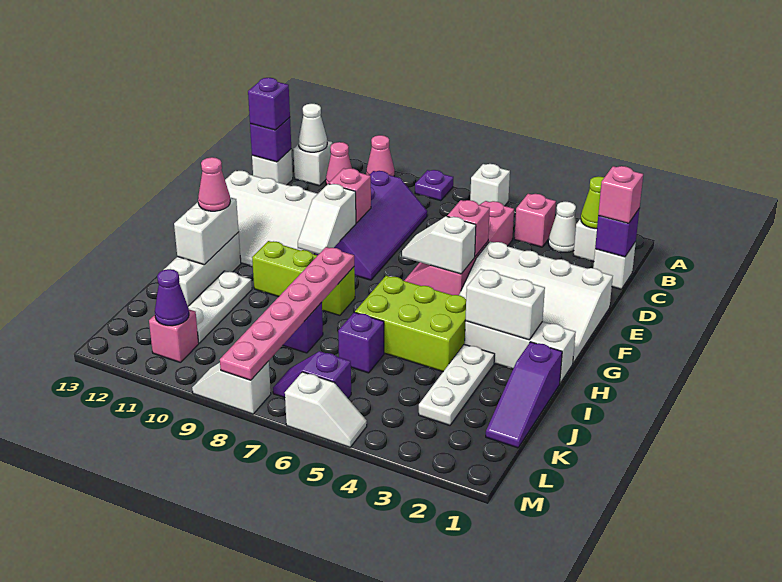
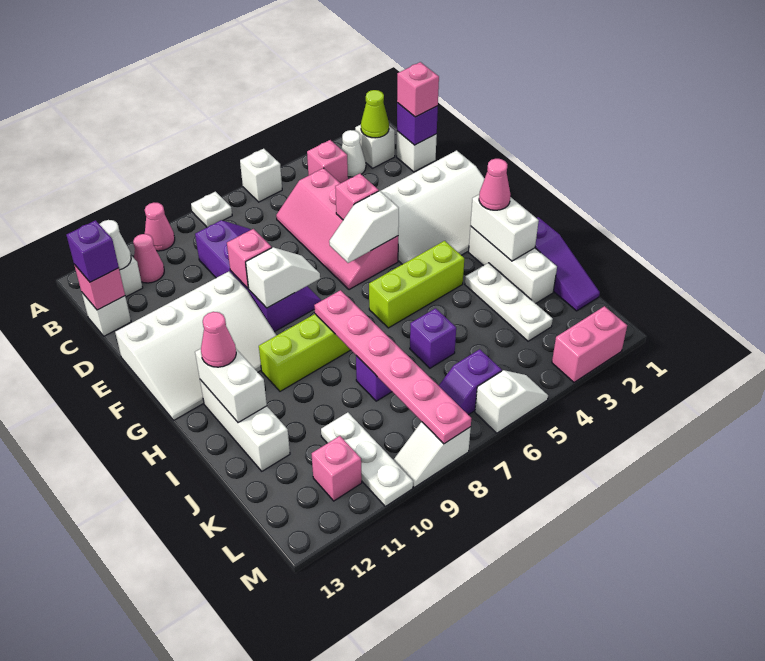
purple 1x1 plate [415,170,453,201] -> white 1x1 plate [191,192,232,227]
purple 1x1 brick [250,117,291,162] -> pink 1x1 brick [74,264,125,310]
white 1x2 slope [298,184,356,254] -> white 1x2 slope turned to [246,247,320,308]
white 1x3 brick [465,321,576,383] -> white 1x3 brick turned to [469,226,557,303]
white 1x2 brick [465,269,545,340] -> white 1x2 brick turned to [471,195,539,261]
none -> pink 1x1 cone [479,159,511,210]
lime 2x3 brick [355,276,466,372] -> lime 1x3 brick [369,241,464,328]
white 1x3 plate [188,271,252,343] -> white 1x3 plate moved to [321,412,413,506]
purple 1x1 cone [155,269,189,326] -> none
none -> pink 1x2 brick [552,306,627,382]

